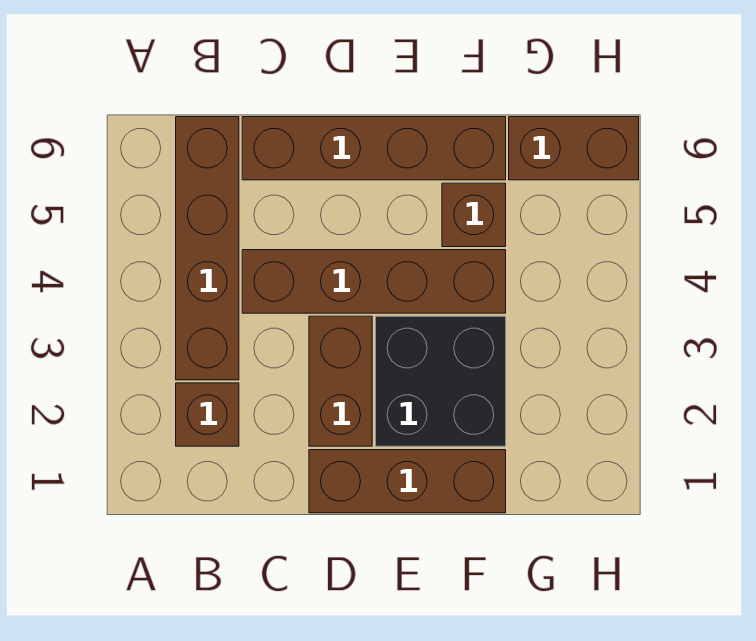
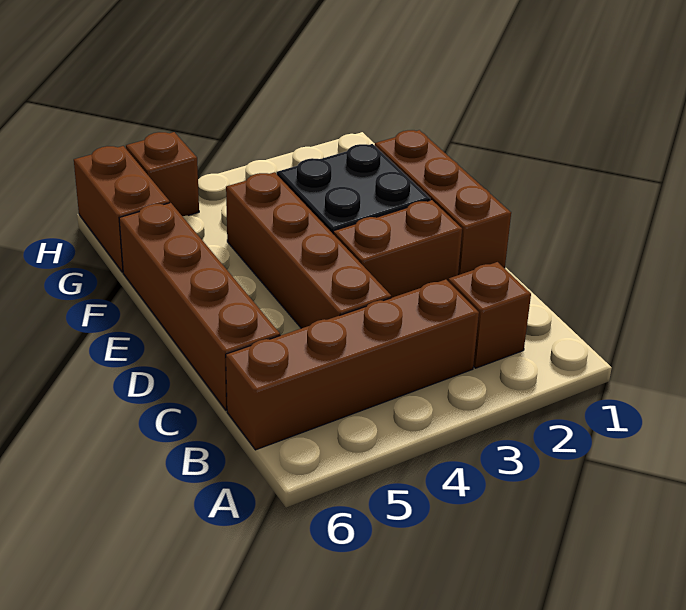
brown 1x1 brick [442,183,506,247] -> brown 1x1 brick moved to [126,132,199,216]

